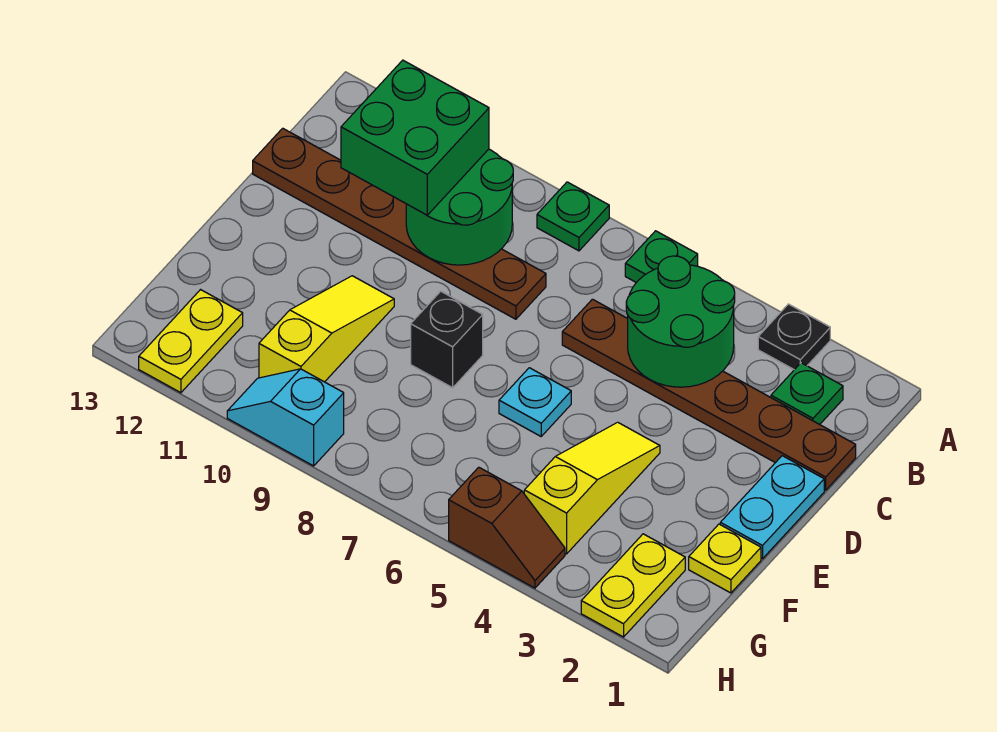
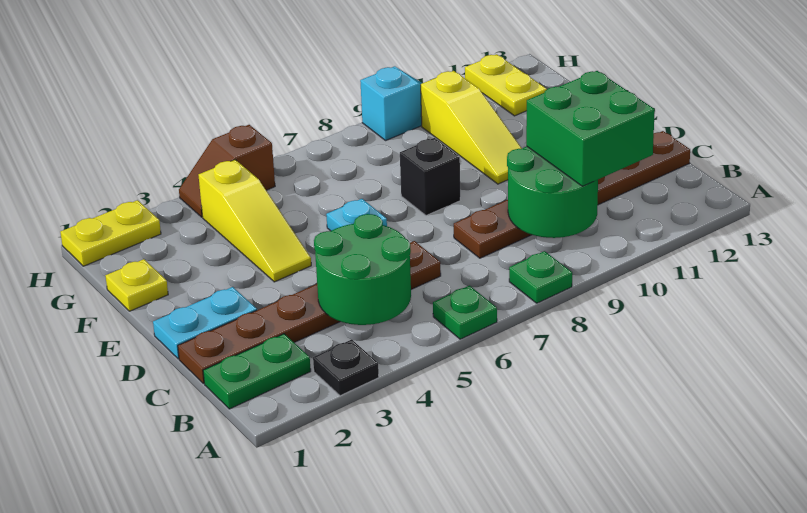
green 1x1 plate [771,363,843,425] -> green 1x2 plate [203,334,311,409]
cyan 1x2 plate [720,456,824,559] -> cyan 1x2 plate turned to [153,287,257,359]
yellow 1x2 plate [581,534,685,637] -> yellow 1x2 plate turned to [60,200,161,266]

